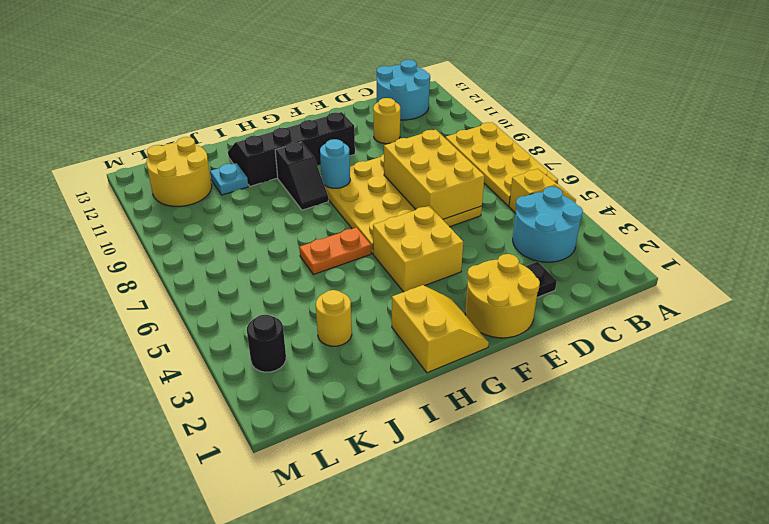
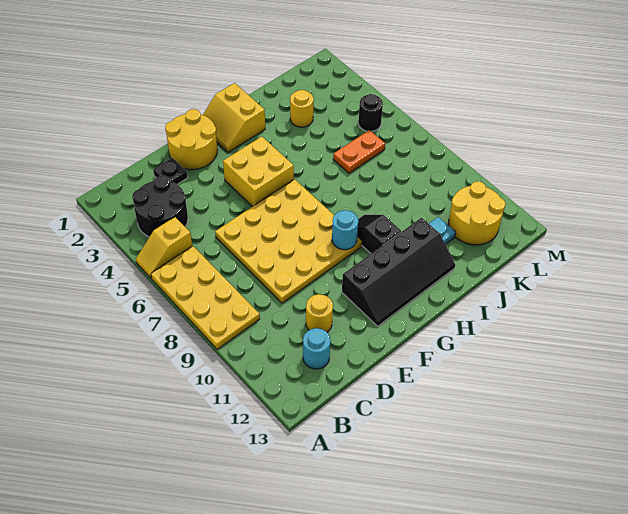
cyan 2x2 round brick [513,187,583,262] -> black 2x2 round brick [132,176,188,237]
cyan 2x2 round brick [377,60,430,120] -> cyan 1x1 round brick [303,328,330,369]
yellow 2x3 brick [384,130,484,219] -> none
orange 1x2 plate [299,227,371,275] -> orange 1x2 plate moved to [333,130,385,173]
black 1x1 round brick [247,315,286,372] -> black 1x1 round brick moved to [358,94,383,131]

